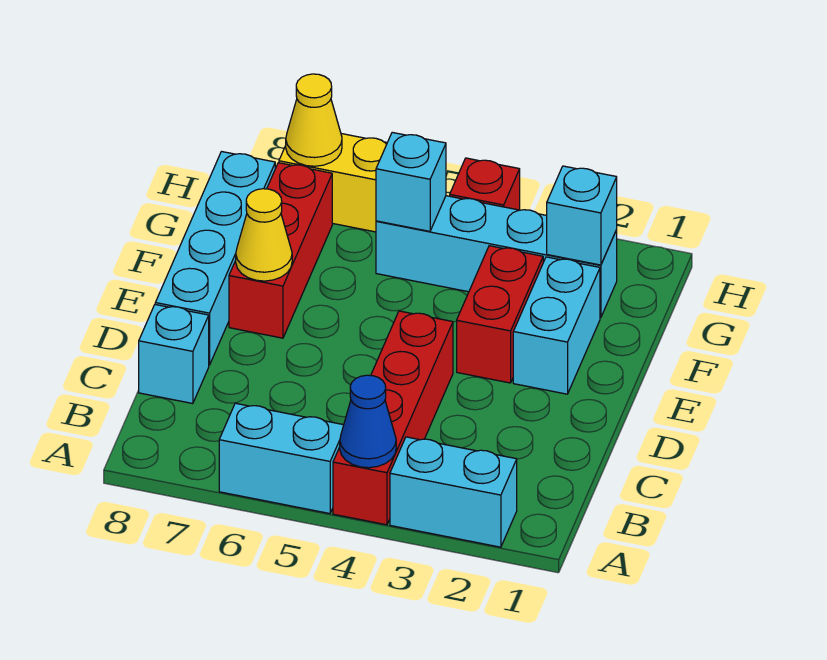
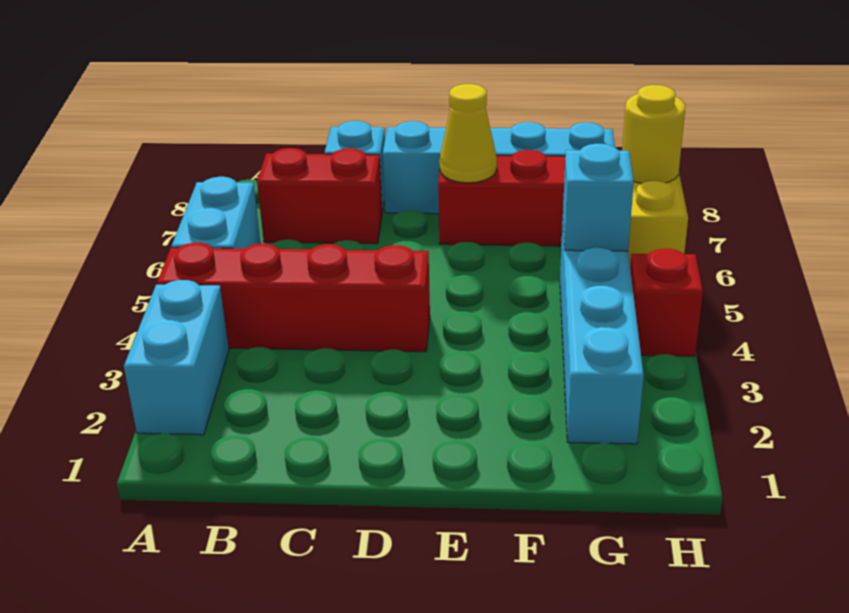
blue 1x1 cone [340,375,396,468] -> none
cyan 1x2 brick [513,257,600,394] -> none
red 1x2 brick [457,246,543,383] -> red 1x2 brick moved to [257,148,382,244]
cyan 1x1 brick [547,166,617,265] -> none
yellow 1x1 cone [286,74,342,166] -> yellow 1x1 round brick [622,85,686,184]

